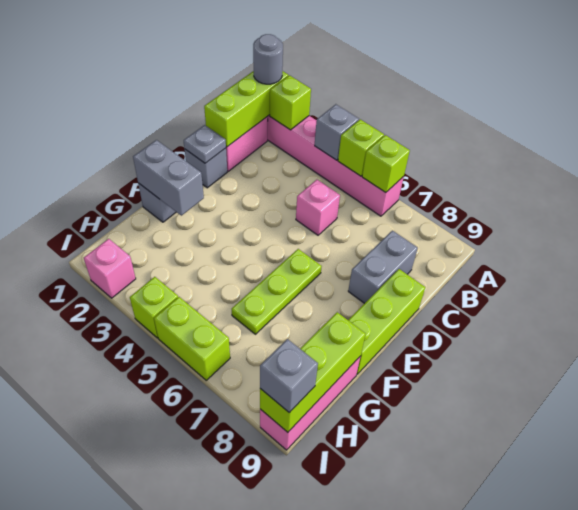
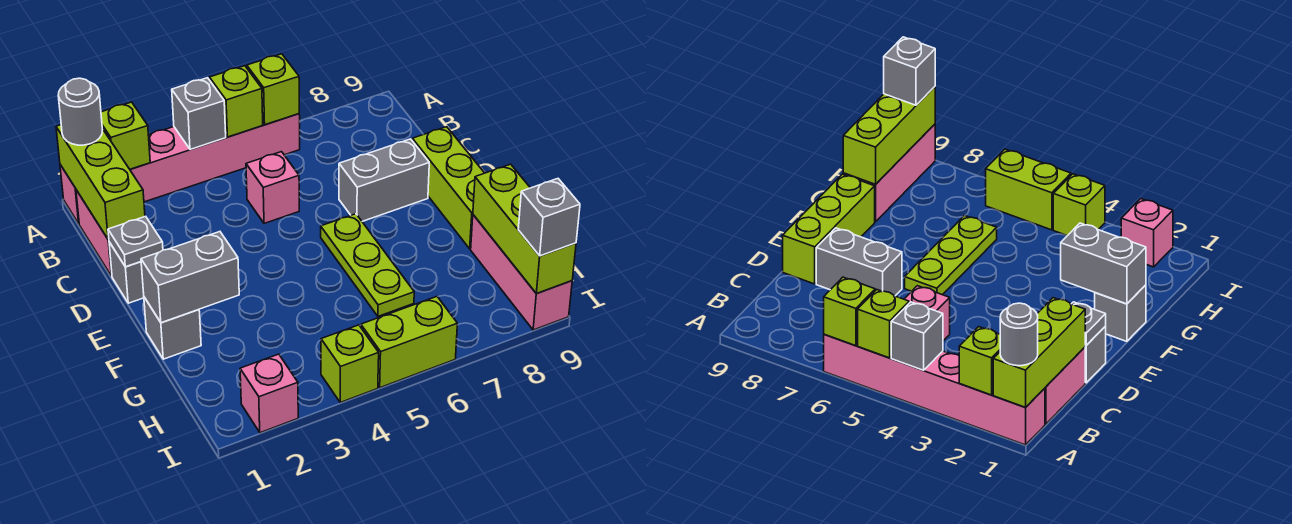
grey 1x2 brick [348,231,418,304] -> grey 1x2 brick turned to [339,139,429,221]

